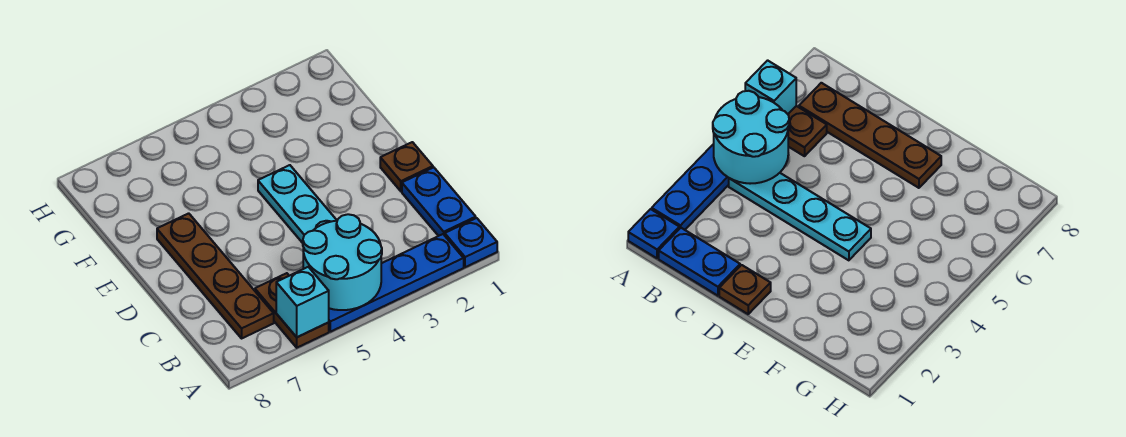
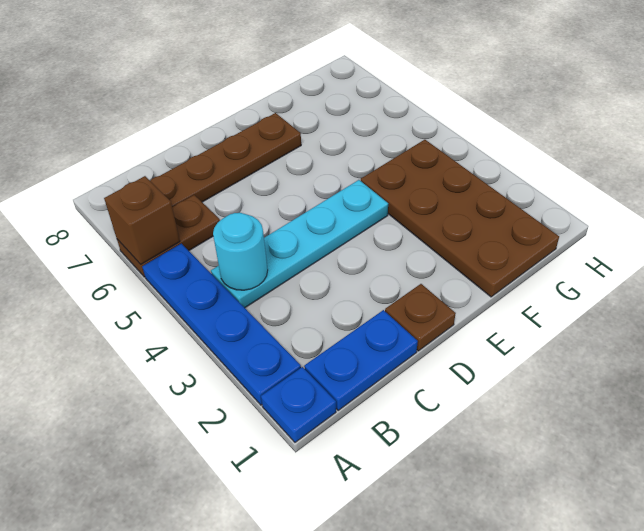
cyan 2x2 round brick [303,214,382,310] -> cyan 1x1 round brick [213,213,268,290]
cyan 1x1 brick [276,267,329,337] -> brown 1x1 brick [104,176,180,264]
none -> brown 2x4 plate [361,140,559,297]

